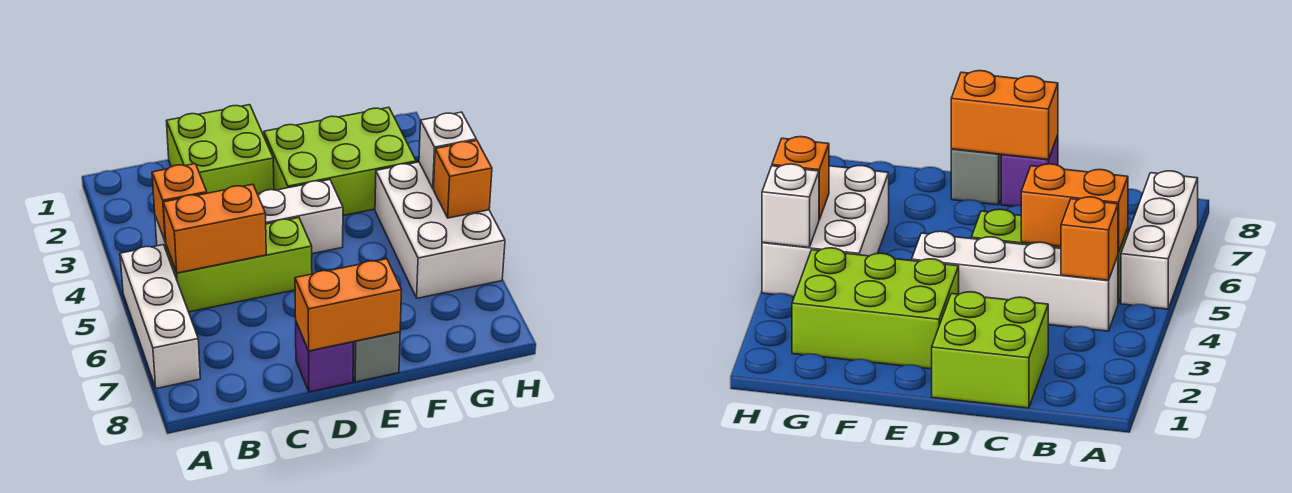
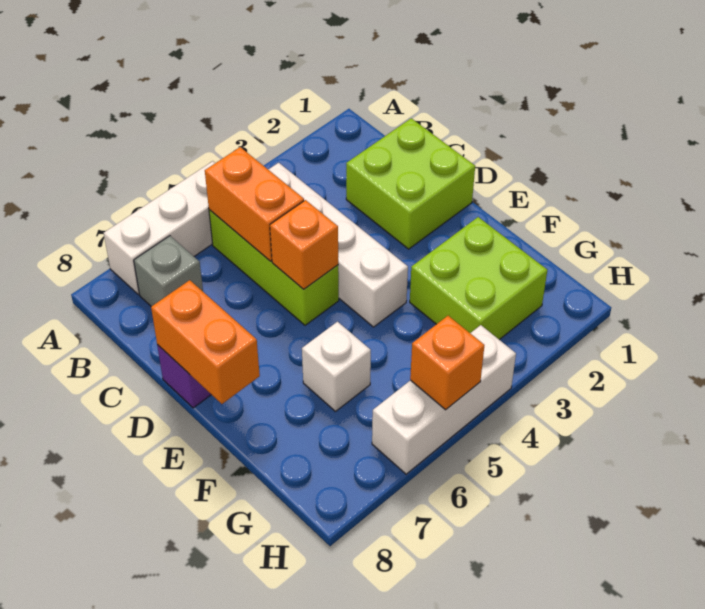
orange 1x1 brick [152,164,207,242] -> orange 1x1 brick moved to [270,200,338,289]
lime 2x3 brick [264,107,416,216] -> lime 2x2 brick [410,217,547,340]
grey 1x1 brick [353,332,400,382] -> grey 1x1 brick moved to [134,236,203,306]
white 2x3 brick [375,162,505,298] -> white 1x3 brick [372,325,516,474]
white 1x1 brick [419,112,476,189] -> white 1x1 brick moved to [302,322,371,411]

